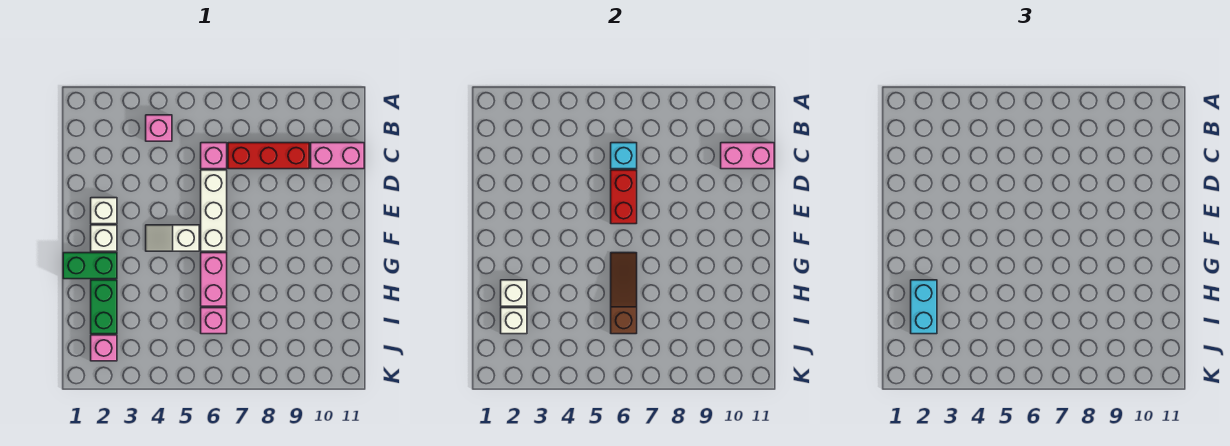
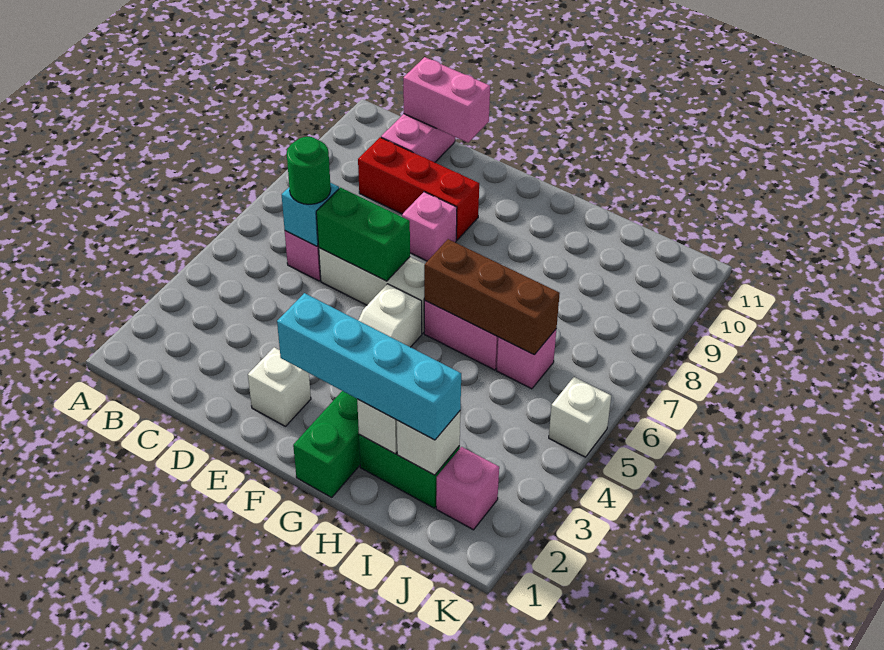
pink 1x1 brick [146,115,172,141] -> pink 1x1 brick moved to [402,192,457,261]
none -> green 1x1 round brick [287,137,331,204]
red 1x3 brick [228,143,309,169] -> red 1x3 brick turned to [358,137,479,240]
pink 1x2 brick [721,143,774,169] -> pink 1x2 brick turned to [403,57,490,143]
red 1x2 brick [611,170,637,224] -> green 1x2 brick [316,187,410,281]
white 1x1 brick [91,225,117,251] -> white 1x1 brick moved to [549,377,611,457]
brown 1x3 slope [611,253,637,334] -> brown 1x3 brick [424,239,560,355]
cyan 1x2 brick [911,280,937,334] -> cyan 1x4 brick [277,293,461,440]

